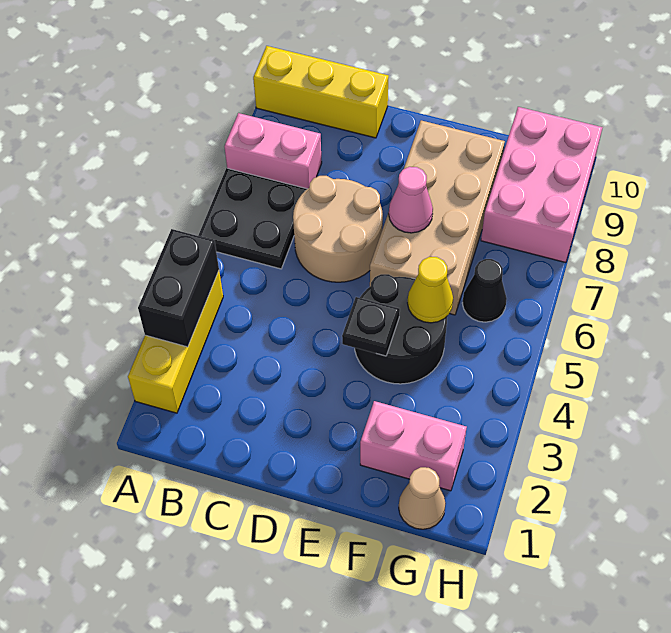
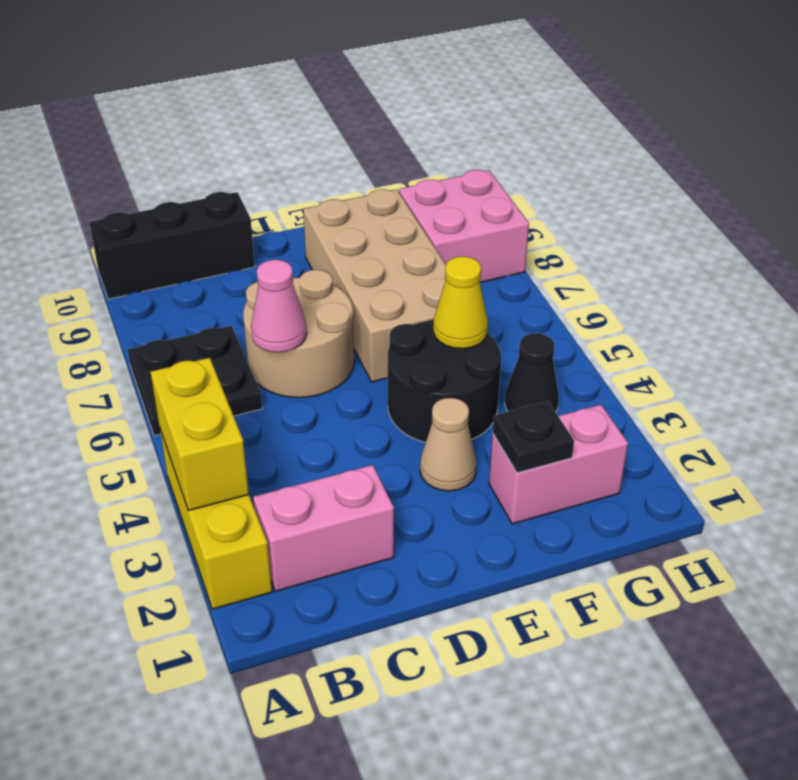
black 1x2 brick [138,229,219,347] -> yellow 1x2 brick [151,358,249,510]
pink 1x2 brick [224,113,322,189] -> pink 1x2 brick moved to [253,465,394,591]
yellow 1x3 brick [253,46,389,138] -> black 1x3 brick [89,192,255,299]
black 1x1 plate [342,297,400,356] -> black 1x1 plate moved to [493,401,574,473]
pink 1x1 cone [389,167,433,233] -> pink 1x1 cone moved to [251,260,307,352]
tan 1x1 cone [399,467,446,529] -> tan 1x1 cone moved to [420,398,477,491]
black 1x1 cone [462,259,507,322] -> black 1x1 cone moved to [505,333,559,412]
pink 2x3 brick [481,107,603,263] -> pink 2x2 brick [399,170,529,282]

